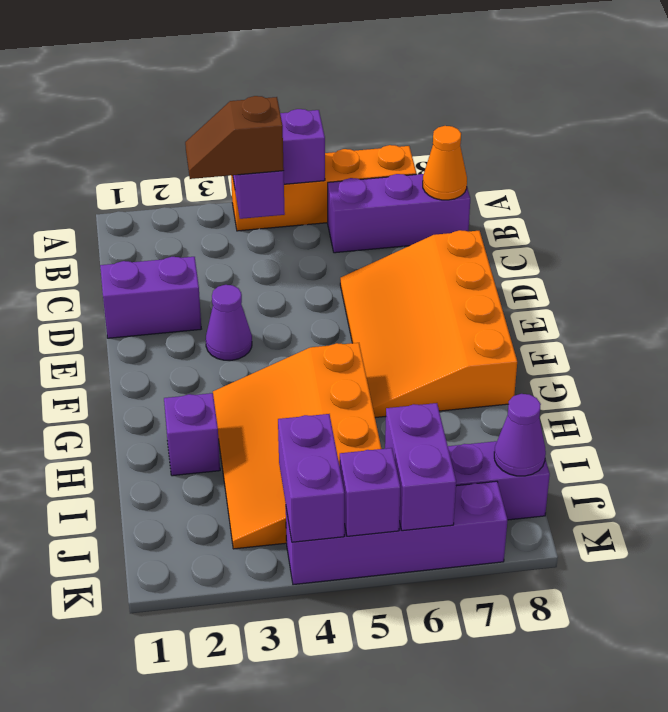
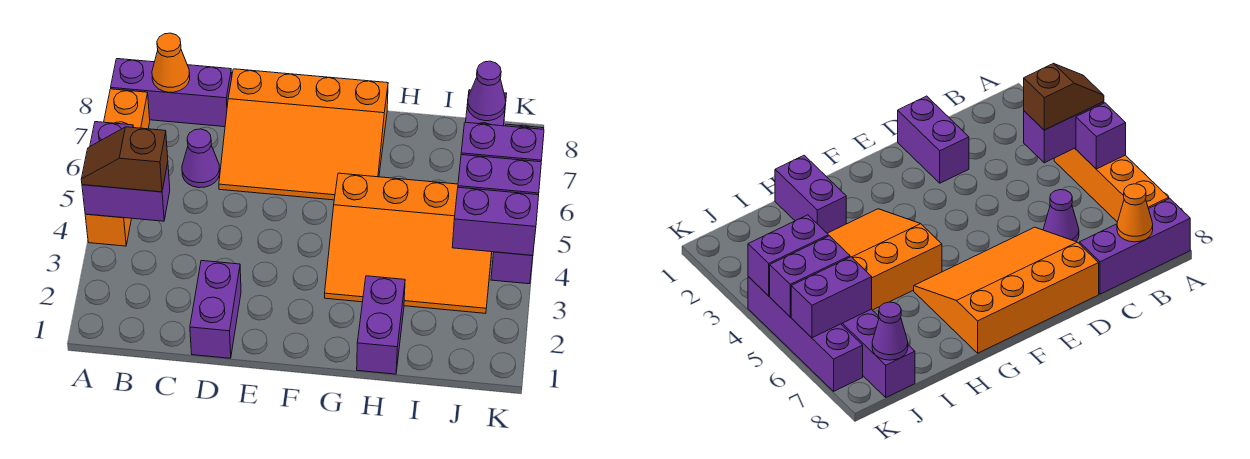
brown 1x2 slope [185,96,284,179] -> brown 1x2 slope turned to [81,127,168,192]
purple 1x3 brick [328,174,470,253] -> purple 1x3 brick turned to [111,59,232,127]
purple 1x1 cone [206,285,252,360] -> purple 1x1 cone moved to [182,129,220,188]
purple 1x1 brick [164,393,220,476] -> purple 1x2 brick [357,276,405,374]
purple 1x1 brick [340,448,400,536] -> purple 1x2 brick [458,155,541,195]

